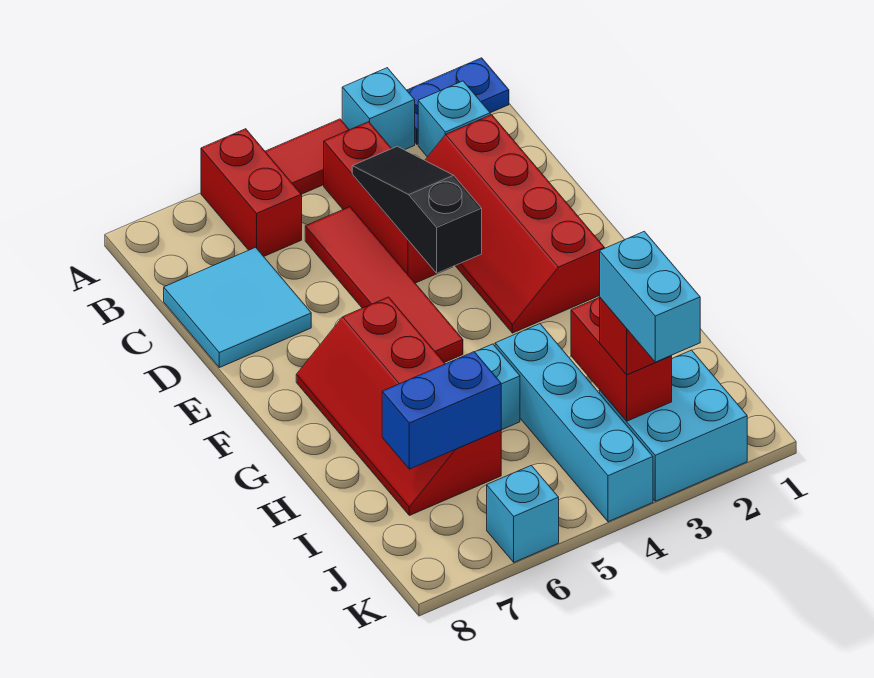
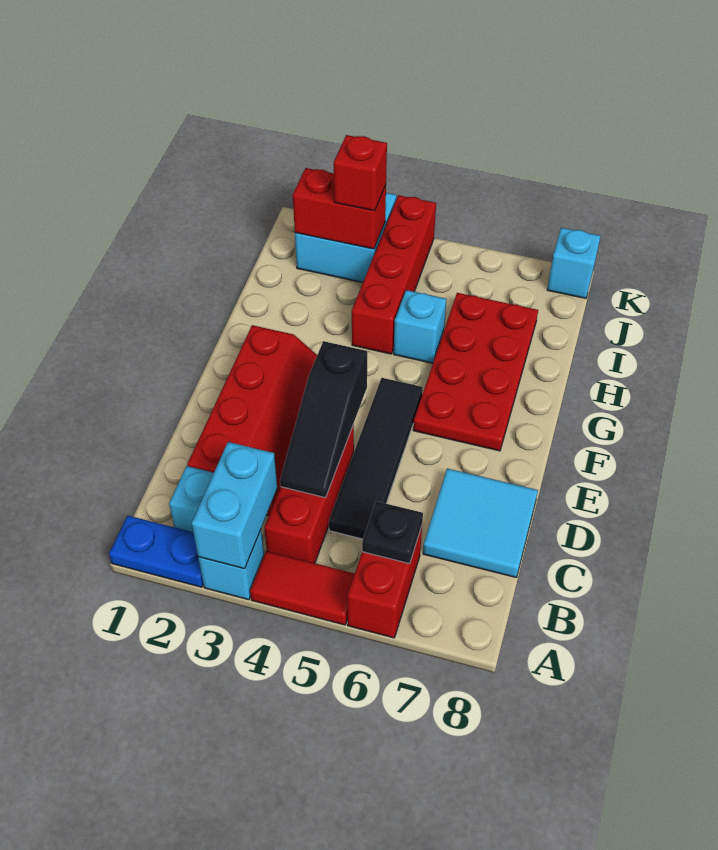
none -> black 1x1 plate [362,501,423,564]
red 1x4 tile [305,207,463,363] -> black 1x4 tile [329,378,423,539]
red 2x4 slope [296,297,501,515] -> red 2x4 plate [413,293,538,451]
cyan 1x4 brick [495,324,653,522] -> red 1x4 brick [352,195,436,354]
red 1x2 brick [571,298,672,421] -> red 1x2 brick turned to [293,168,386,249]
blue 1x2 brick [382,352,501,469] -> none
cyan 1x2 brick [600,231,700,362] -> cyan 1x2 brick moved to [192,442,277,569]
cyan 1x1 brick [487,465,559,562] -> cyan 1x1 brick moved to [547,228,601,298]

